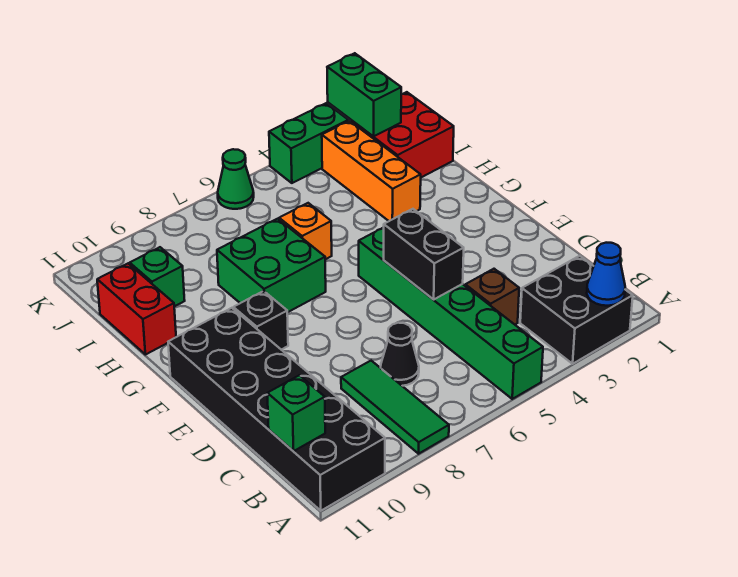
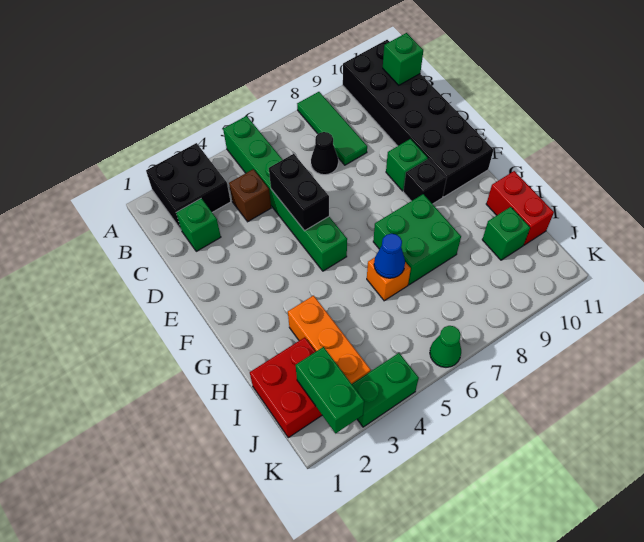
blue 1x1 cone [587,243,625,306] -> blue 1x1 cone moved to [374,234,405,278]
none -> green 1x1 brick [176,198,221,251]
none -> green 1x1 brick [386,139,428,191]

